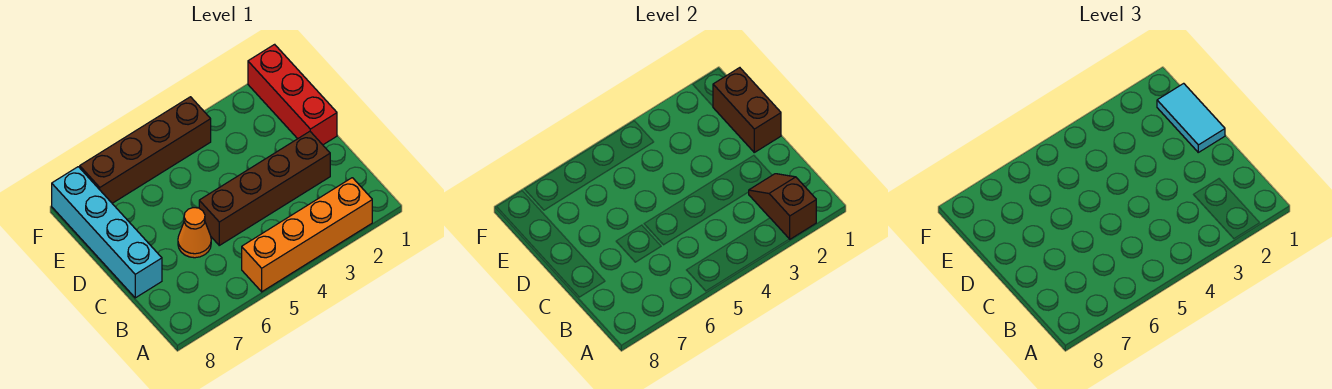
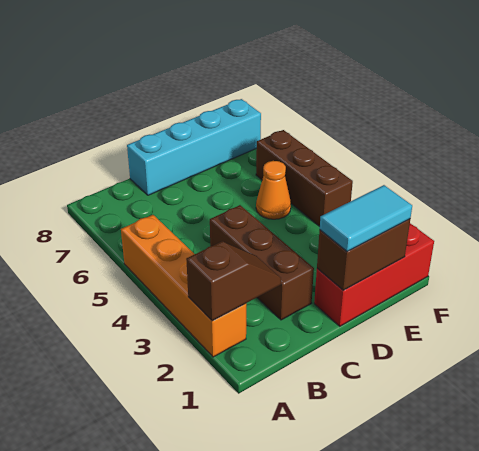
brown 1x4 brick [199,131,330,245] -> brown 1x3 brick [210,205,314,320]
orange 1x1 cone [178,208,211,258] -> orange 1x1 cone moved to [256,161,291,219]
brown 1x4 brick [80,97,211,203] -> brown 1x3 brick [256,130,353,226]

